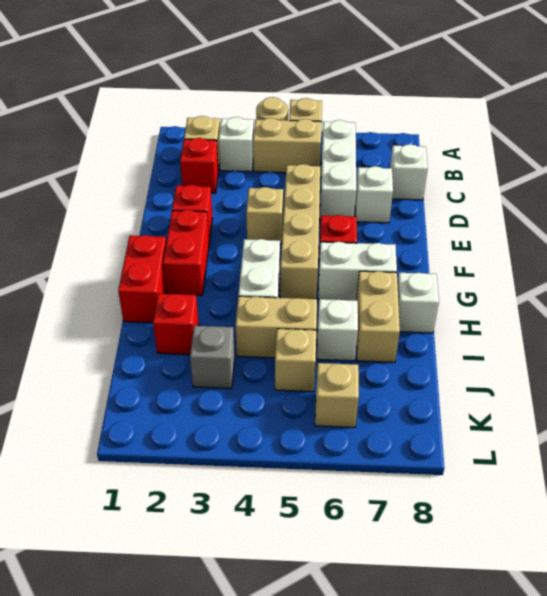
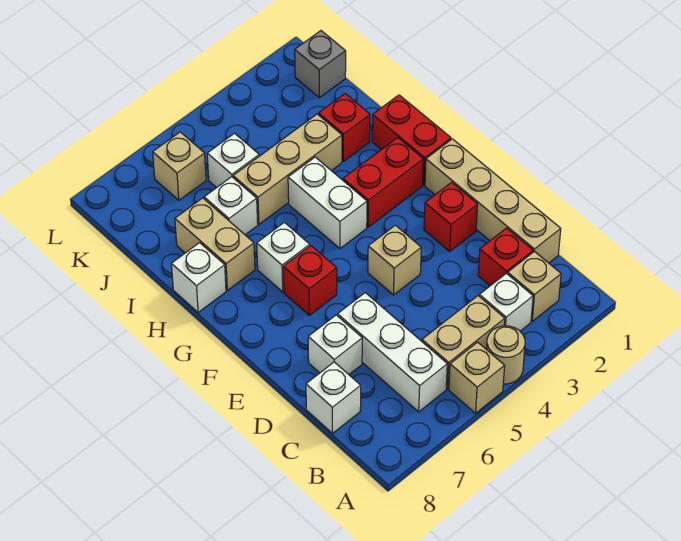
tan 1x4 brick [280,164,320,299] -> tan 1x4 brick moved to [425,139,561,263]
red 1x2 brick [163,210,209,295] -> red 1x2 brick turned to [343,138,423,227]
white 1x2 brick [318,242,397,301] -> white 1x1 brick [257,222,310,292]
tan 1x2 brick [236,296,317,358] -> tan 1x3 brick [233,114,342,224]
grey 1x1 brick [190,326,235,388] -> grey 1x1 brick moved to [295,31,346,98]
tan 1x1 brick [275,329,316,392] -> white 1x1 brick [207,133,259,188]

